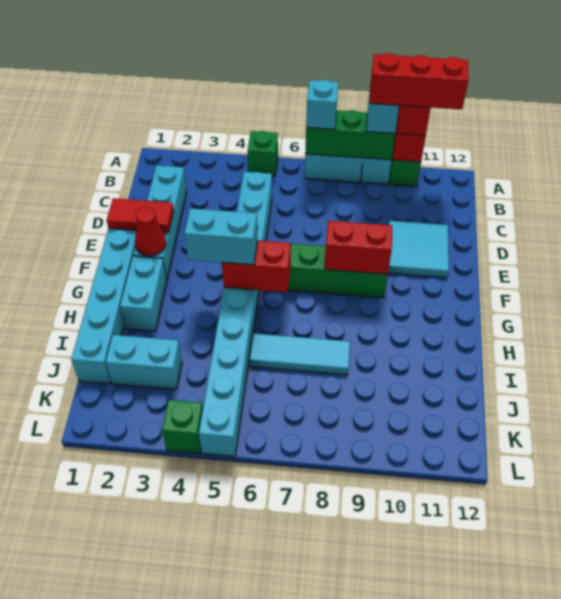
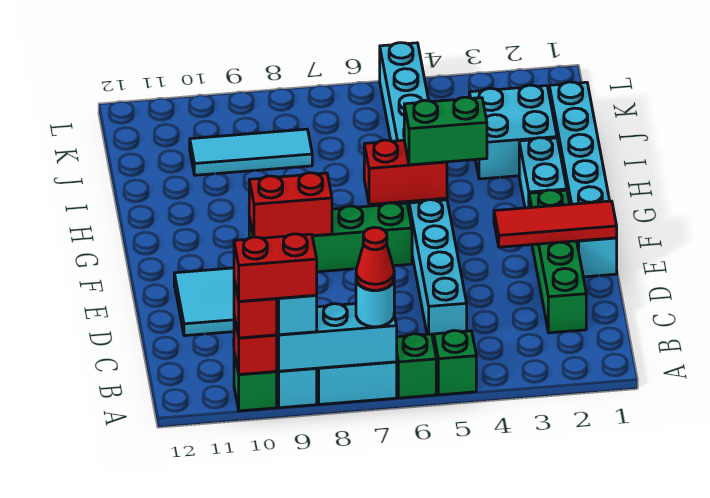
green 1x3 brick [305,110,395,160] -> cyan 1x3 brick [277,304,397,371]
cyan 1x1 brick [306,80,338,129] -> cyan 1x1 round brick [356,281,394,327]
red 1x3 brick [369,53,469,109] -> red 1x2 brick [234,234,317,301]
cyan 1x4 brick [133,166,187,280] -> green 1x4 brick [529,190,586,333]
red 1x2 tile [107,198,174,233] -> red 1x3 tile [494,201,617,247]
red 1x1 cone [135,207,166,256] -> red 1x1 cone moved to [356,227,394,290]
cyan 1x2 brick [185,208,258,265] -> green 1x2 brick [404,97,487,165]
cyan 1x3 tile [249,333,350,375] -> cyan 1x3 tile moved to [190,129,312,175]
cyan 1x2 brick [106,335,182,389] -> cyan 2x2 brick [469,85,557,179]
green 1x1 brick [162,400,203,453] -> green 1x1 brick moved to [397,334,436,398]

